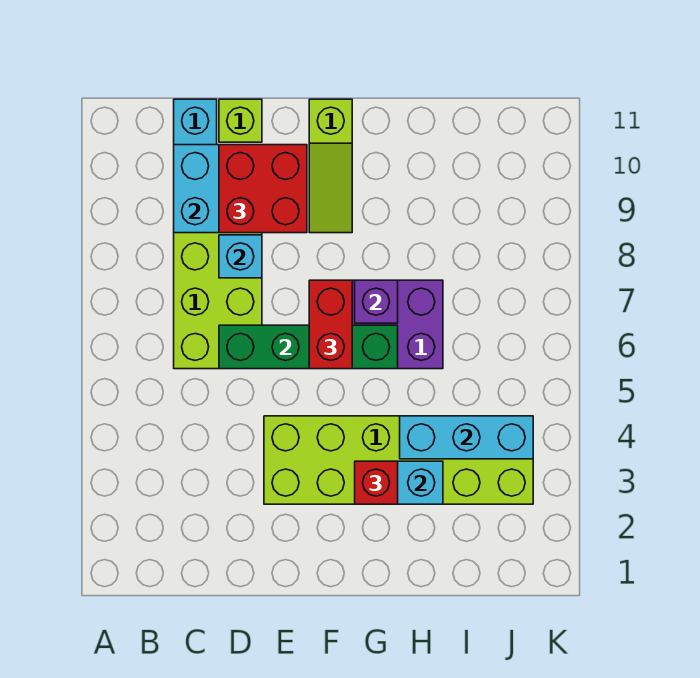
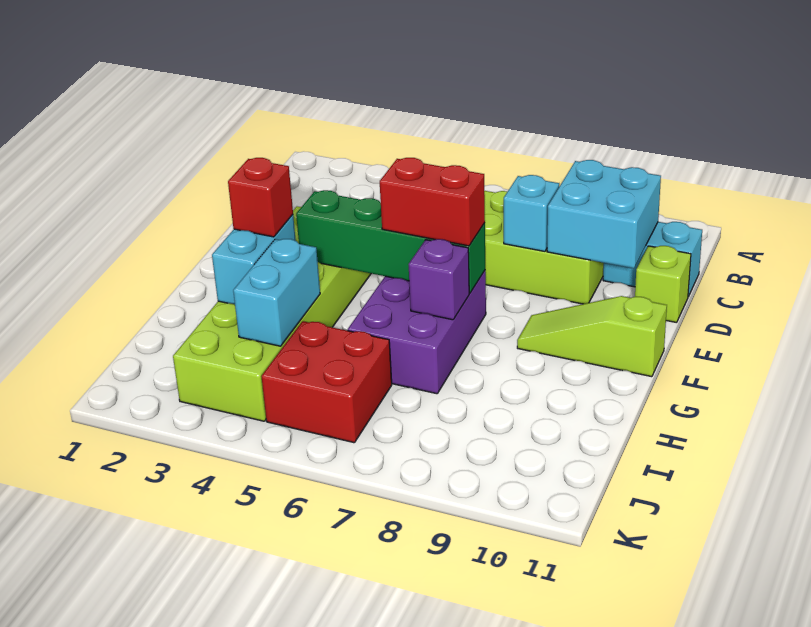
green 1x4 brick [219,325,398,369] -> green 1x4 brick turned to [296,190,485,293]
red 2x2 brick [219,145,307,233] -> red 2x2 brick moved to [261,321,392,443]
cyan 1x3 brick [400,416,533,459] -> cyan 1x2 brick [233,239,320,346]

